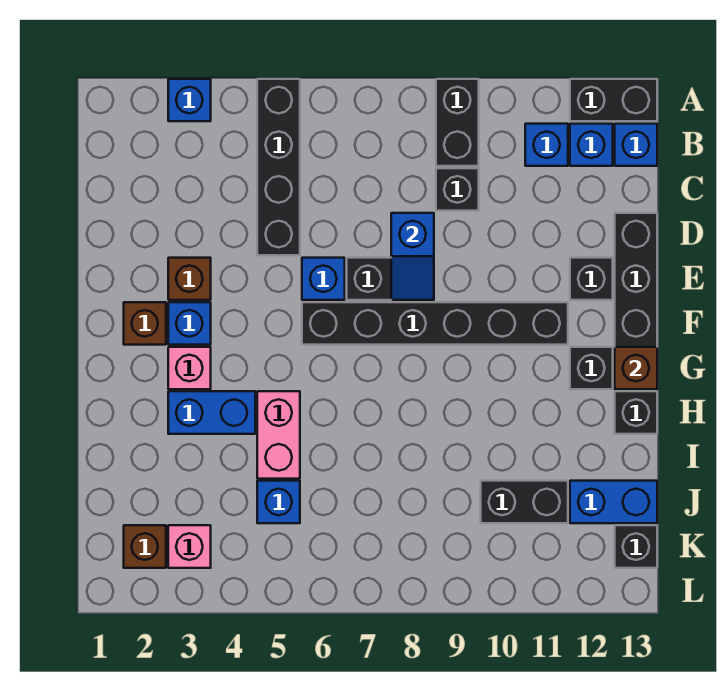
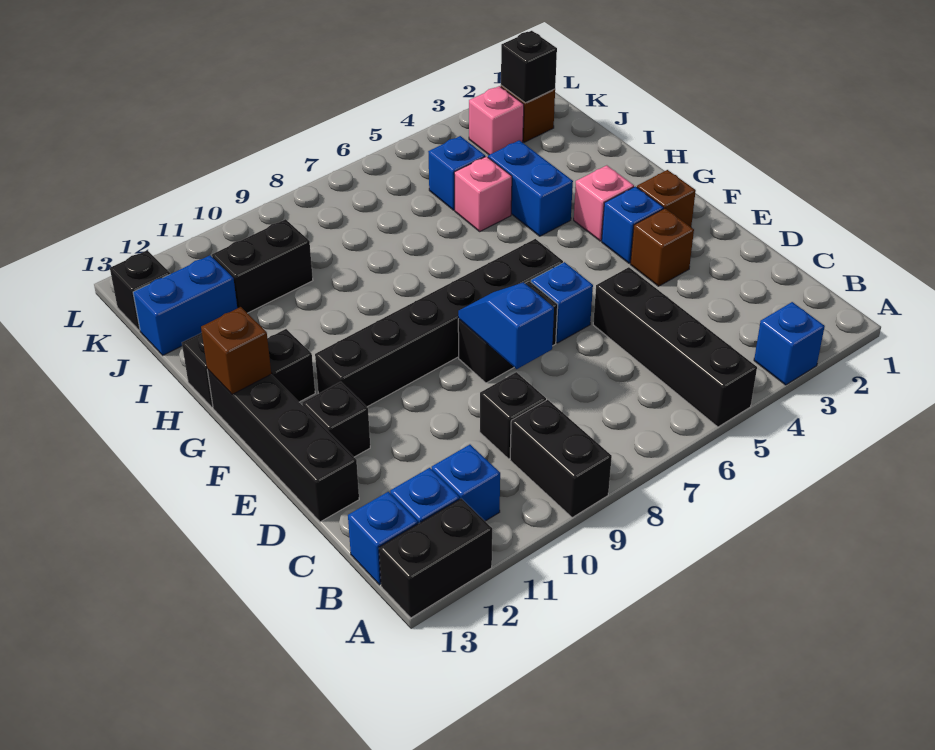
blue 1x2 brick [168,391,255,434] -> blue 1x2 brick turned to [488,140,573,236]
pink 1x2 brick [257,391,300,479] -> pink 1x1 brick [454,156,512,231]
none -> black 1x1 brick [501,31,557,103]

